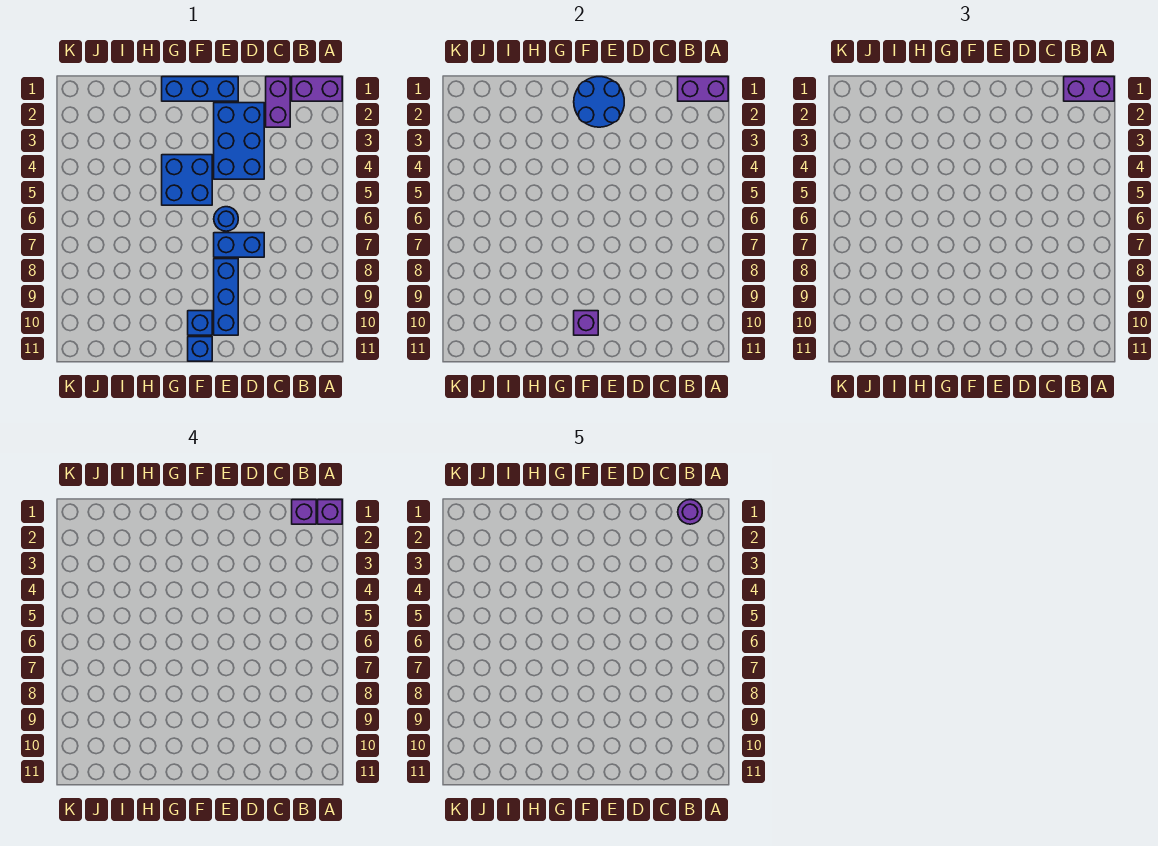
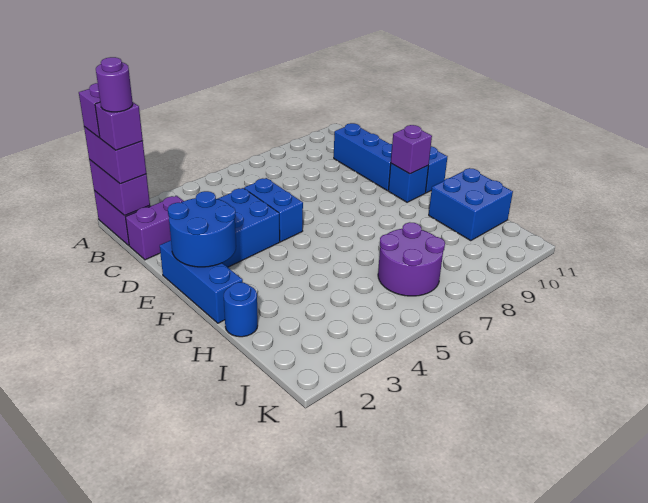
blue 1x2 brick [214,233,264,257] -> blue 1x2 brick moved to [244,178,303,242]
blue 1x1 round brick [214,207,238,231] -> blue 1x1 round brick moved to [224,282,258,337]
blue 1x3 brick [214,259,238,335] -> blue 1x3 brick turned to [334,123,392,191]
blue 2x2 brick [162,155,212,205] -> blue 2x2 brick moved to [429,168,513,241]
none -> purple 2x2 round brick [378,222,445,296]

